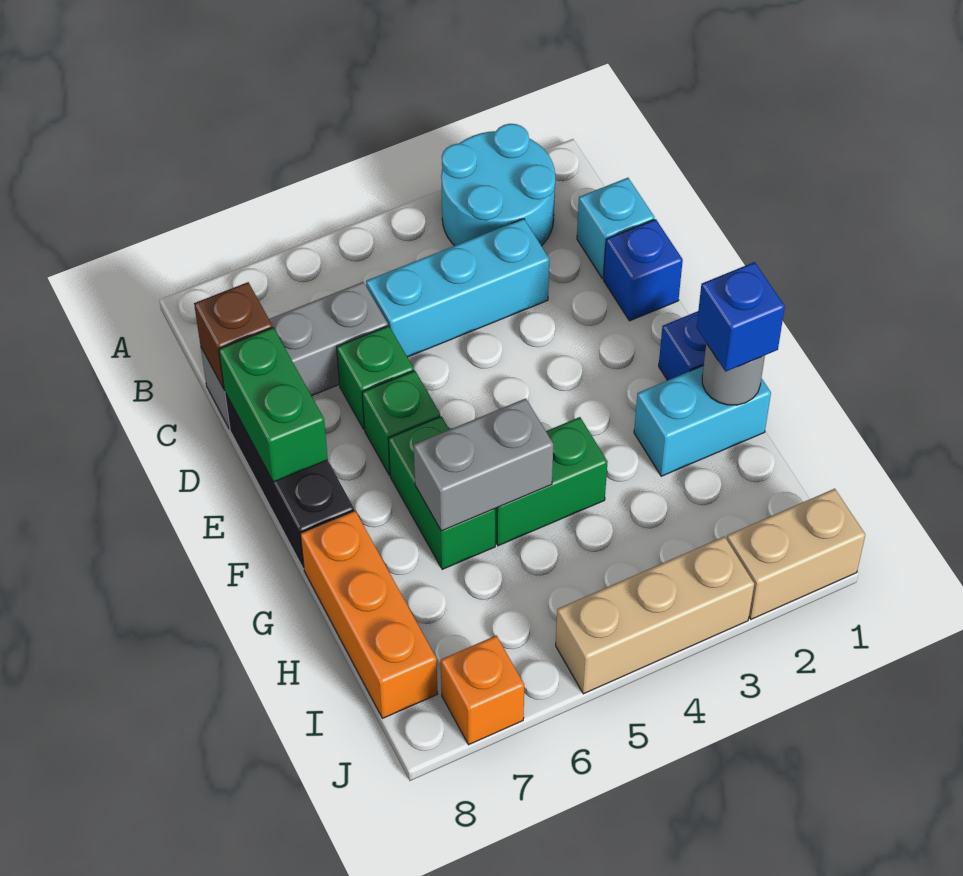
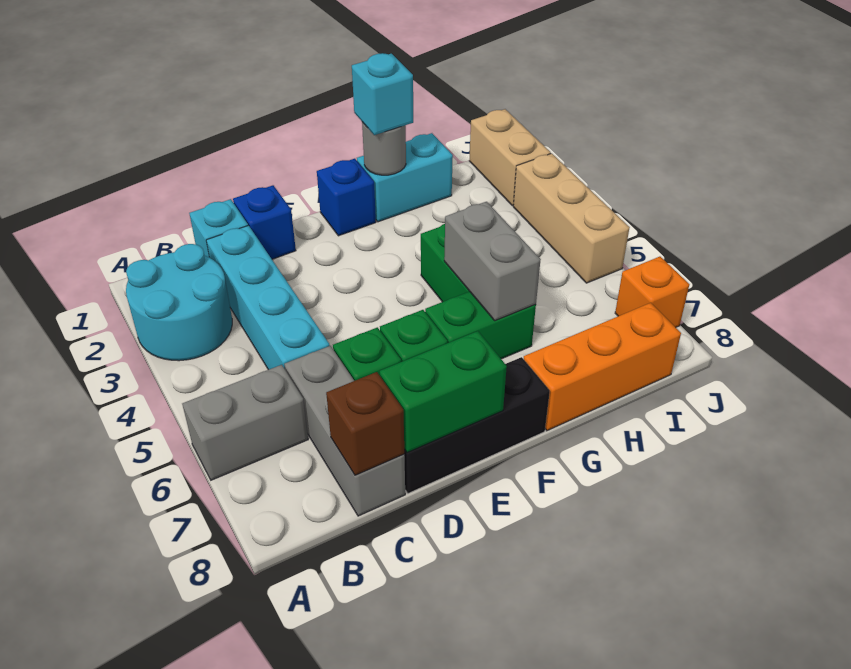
none -> grey 1x2 brick [182,365,308,480]
cyan 1x3 brick [366,219,549,357] -> cyan 1x4 brick [206,226,330,370]
cyan 1x2 brick [634,366,771,476] -> cyan 1x2 brick turned to [357,133,453,222]
blue 1x1 brick [696,262,785,371] -> cyan 1x1 brick [352,53,413,135]

